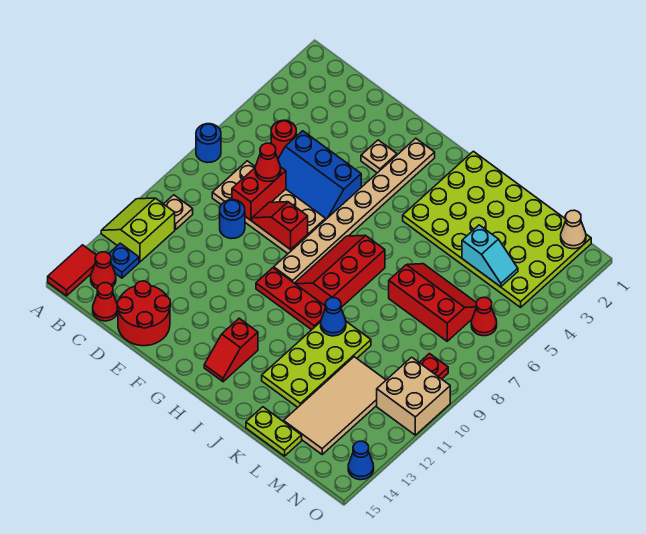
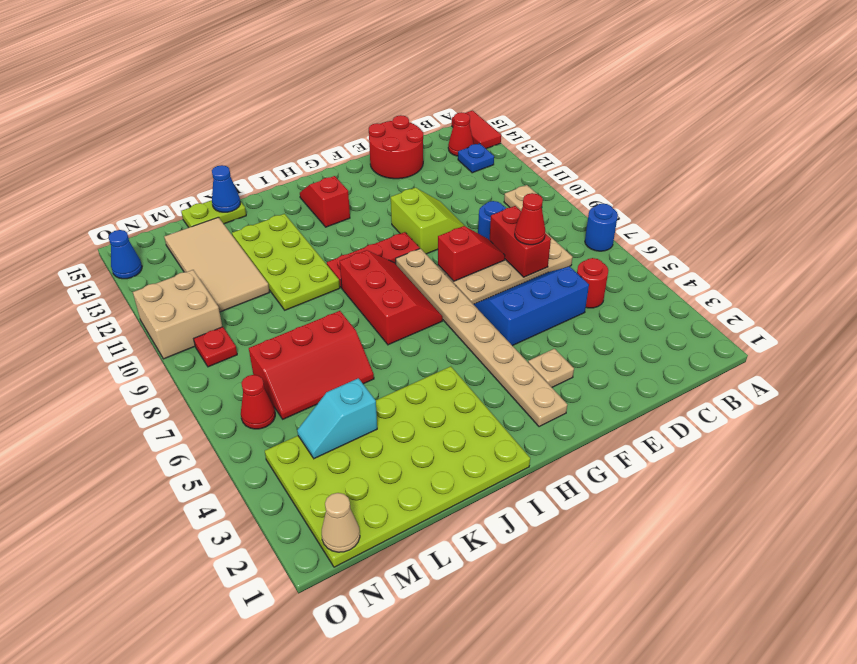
lime 2x2 slope [101,198,175,262] -> lime 2x2 slope moved to [391,188,465,254]
red 1x1 cone [93,283,118,321] -> none
blue 1x1 cone [321,298,346,336] -> blue 1x1 cone moved to [212,165,240,212]

